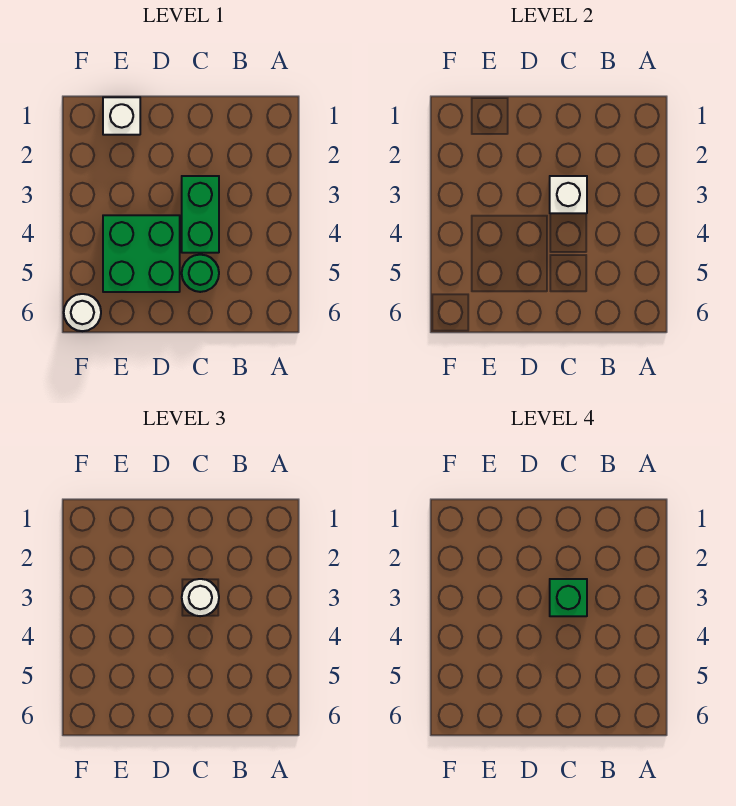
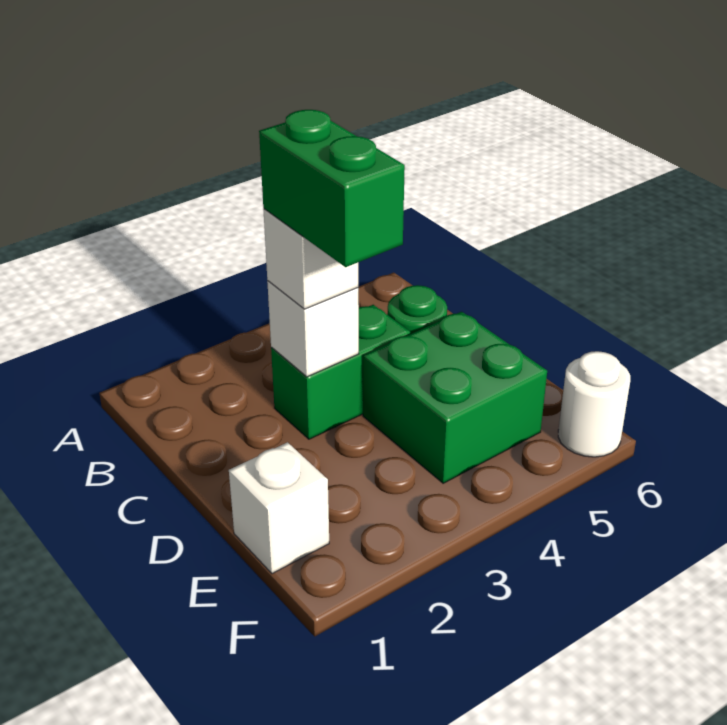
white 1x1 round brick [182,579,219,616] -> white 1x1 brick [263,209,358,309]
green 1x1 brick [550,579,587,616] -> green 1x2 brick [259,110,405,267]

